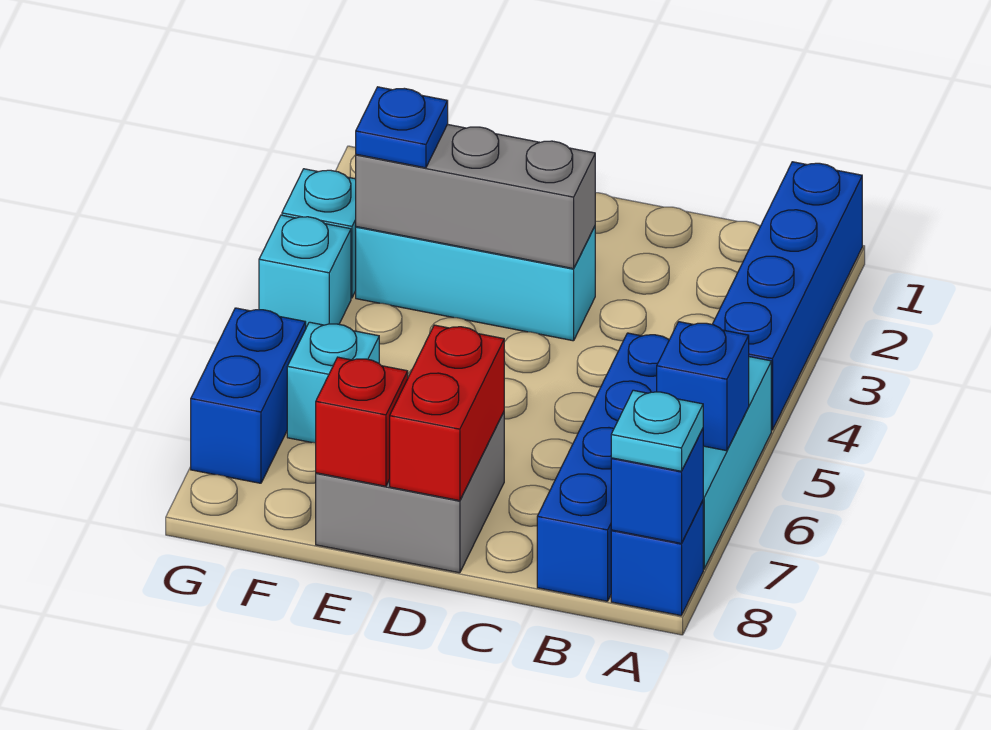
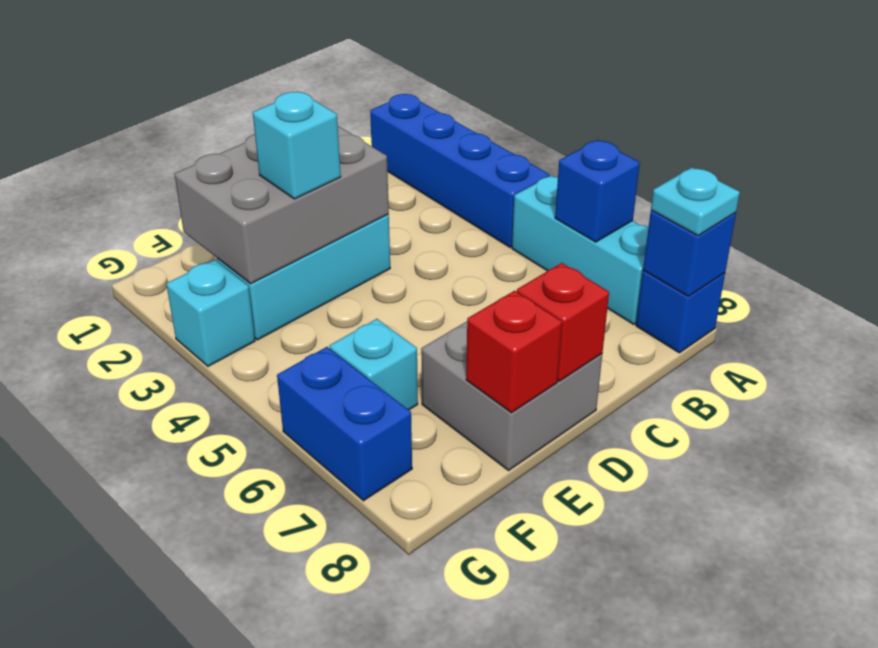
blue 1x4 brick [537,333,669,601] -> none
grey 1x3 brick [356,124,595,269] -> grey 2x3 brick [175,126,389,284]
red 1x2 brick [390,325,504,501] -> red 1x1 brick [517,263,609,381]
blue 1x1 plate [356,87,448,168] -> none
cyan 1x1 brick [259,215,351,327] -> cyan 1x1 brick moved to [253,92,341,199]

